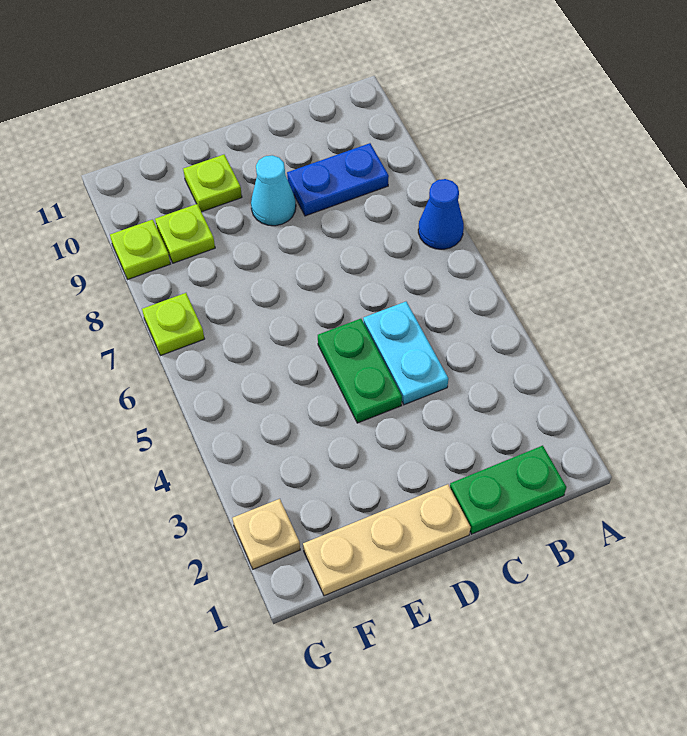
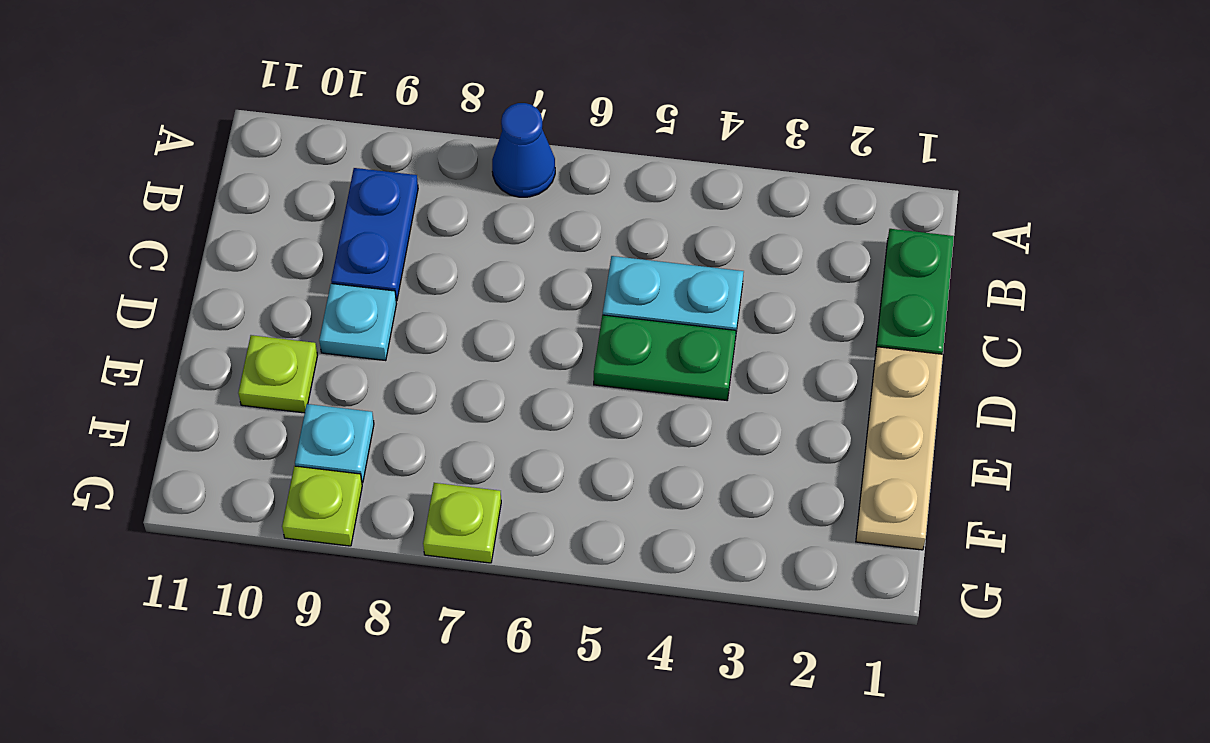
cyan 1x1 cone [251,155,296,226] -> cyan 1x1 plate [319,284,396,361]
lime 1x1 plate [155,204,215,263] -> cyan 1x1 plate [295,404,374,483]
tan 1x1 plate [233,499,300,569] -> none

